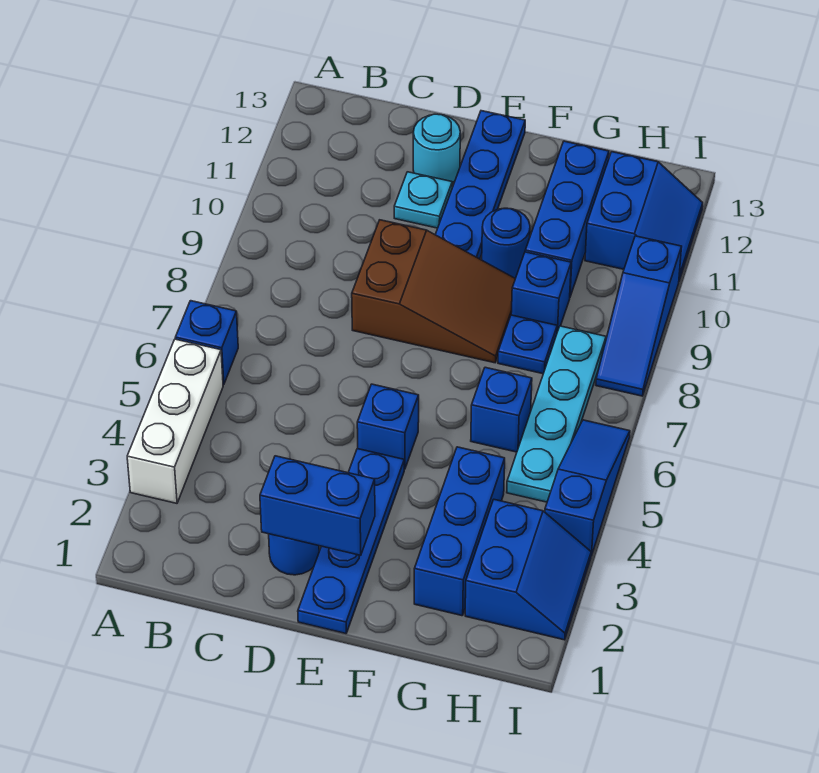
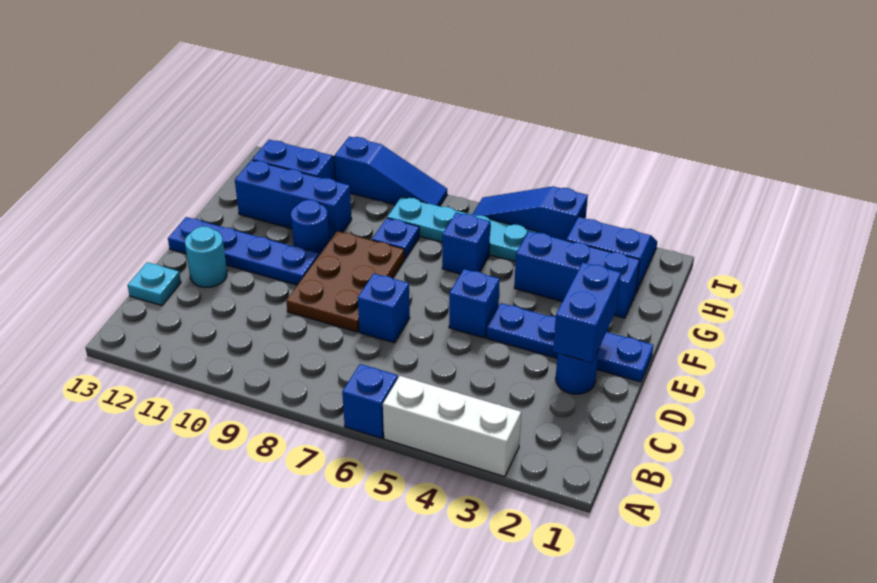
brown 2x3 slope [352,220,515,363] -> brown 2x3 plate [286,231,405,332]
cyan 1x1 plate [394,172,452,228] -> cyan 1x1 plate moved to [128,262,181,306]
blue 1x1 brick [511,252,571,332] -> blue 1x1 brick moved to [358,274,410,343]

